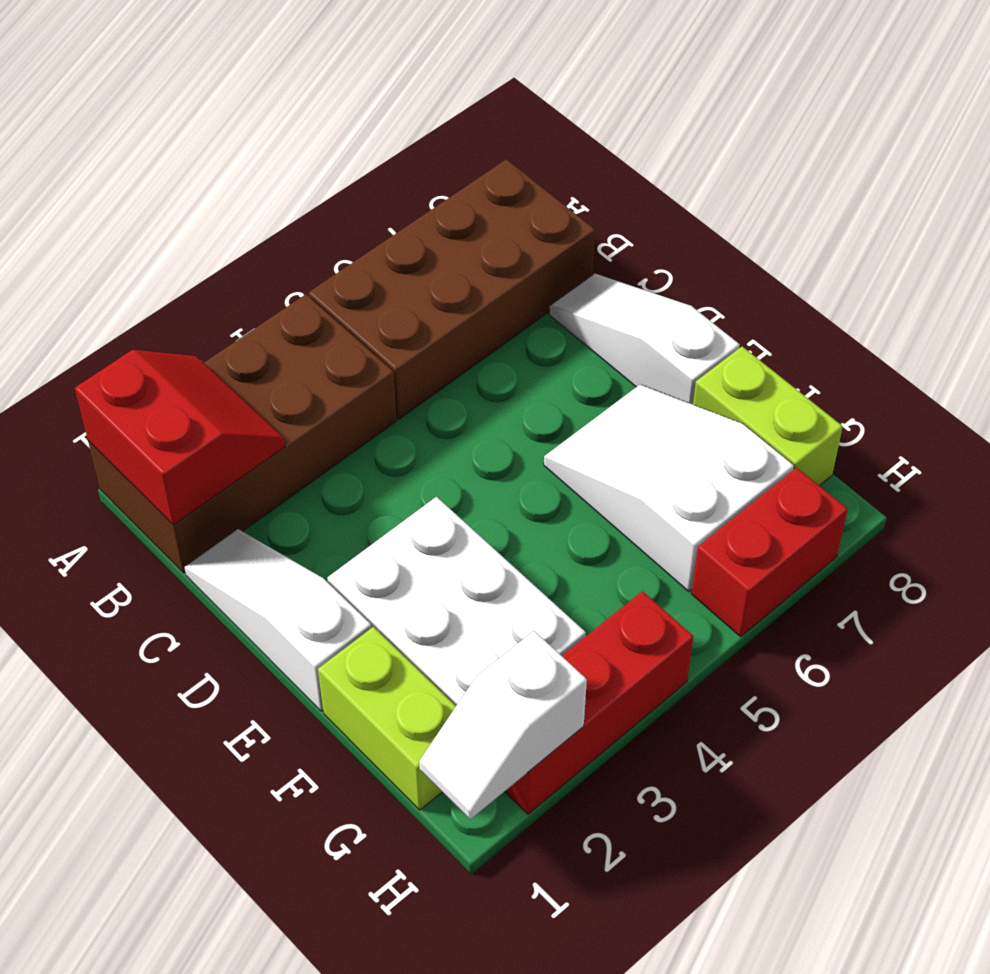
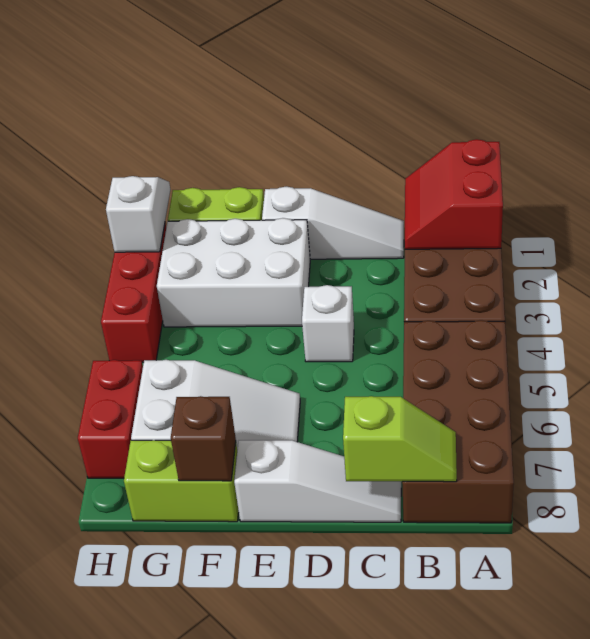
red 2x2 slope [75,350,285,525] -> red 2x2 slope turned to [405,139,503,249]
none -> lime 1x2 slope [343,396,457,482]
none -> white 1x1 brick [302,285,354,362]
none -> brown 1x1 brick [171,396,236,481]

